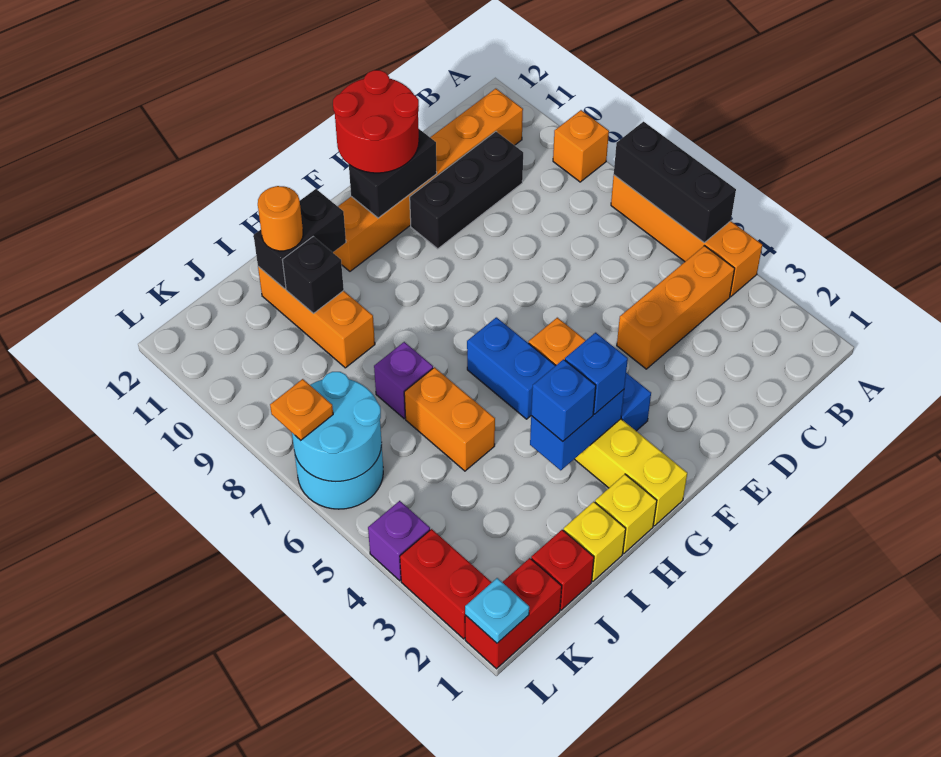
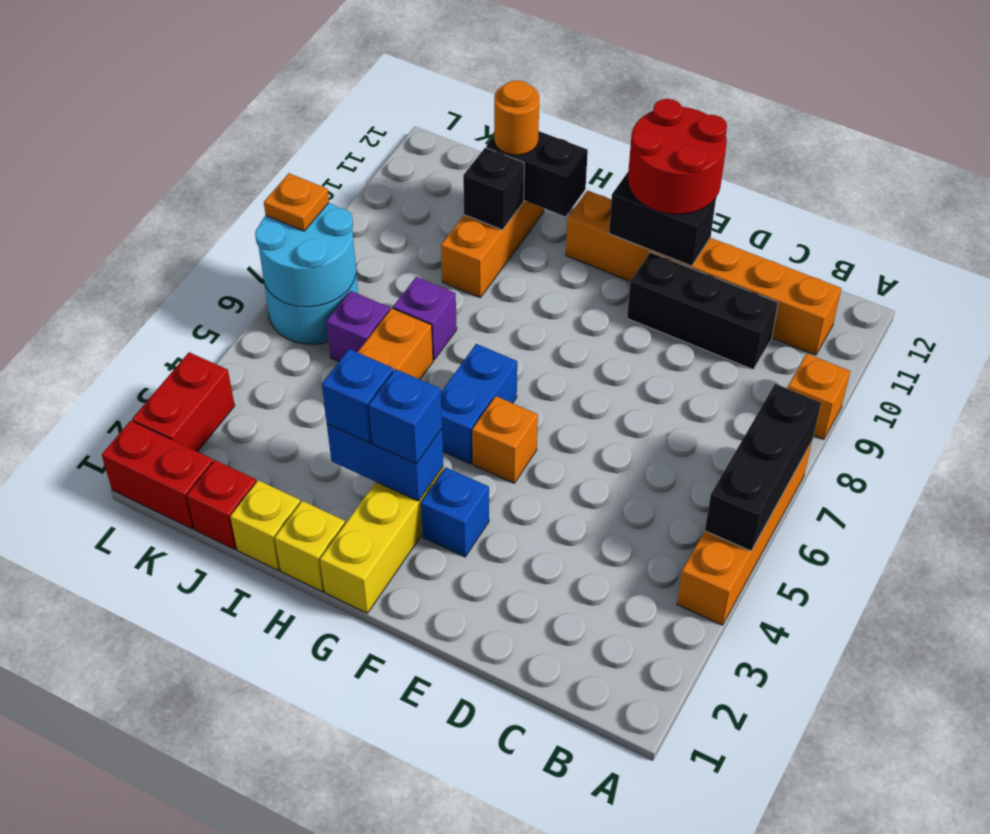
orange 1x3 brick [617,246,735,369] -> none
cyan 1x1 plate [465,578,529,643] -> none
purple 1x1 brick [368,501,430,581] -> purple 1x1 brick moved to [326,291,390,361]

